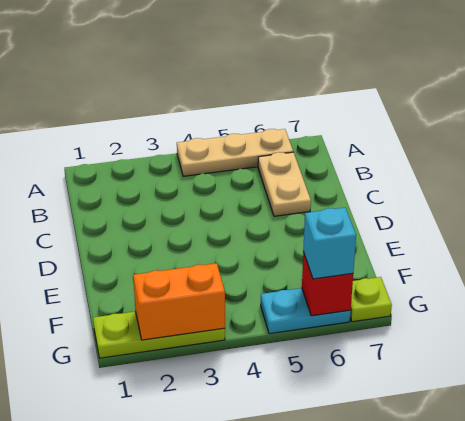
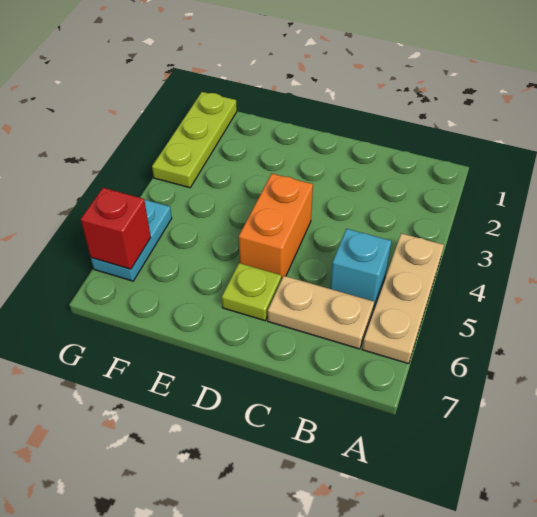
orange 1x2 brick [133,263,225,340] -> orange 1x2 brick moved to [239,174,313,280]
cyan 1x1 brick [303,208,356,279] -> cyan 1x1 brick moved to [330,229,391,310]
lime 1x1 plate [350,277,392,322] -> lime 1x1 plate moved to [222,263,281,321]

